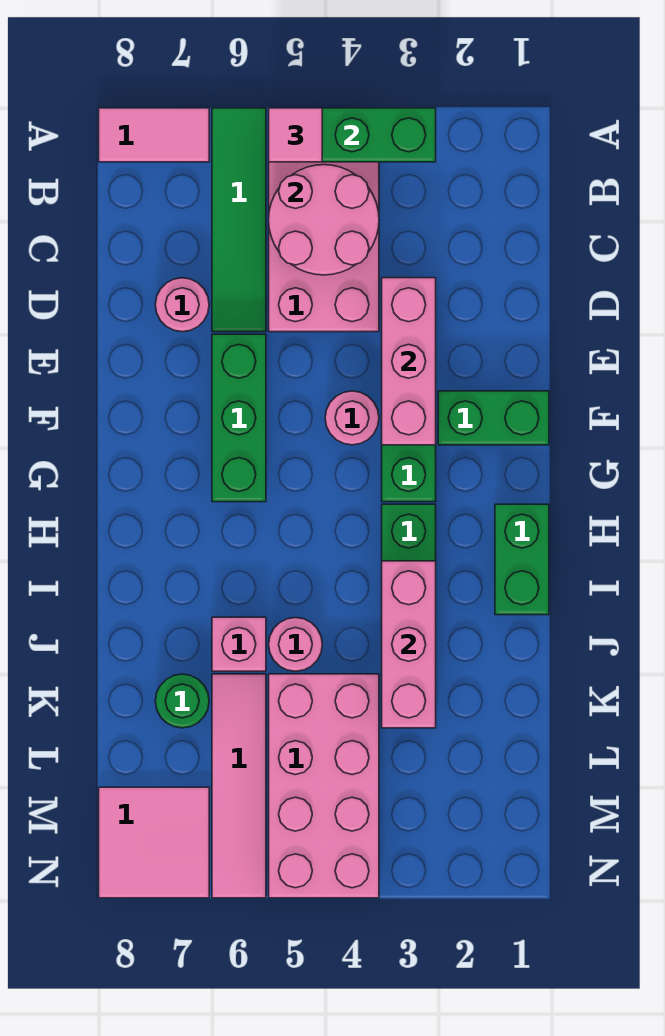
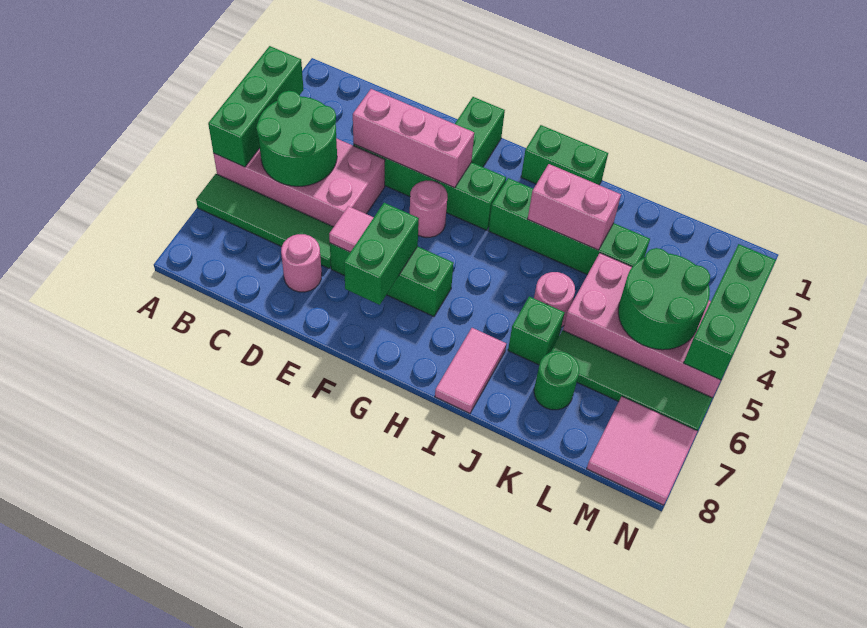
pink 1x1 tile [269,108,322,162] -> pink 1x1 tile moved to [329,206,374,252]
pink 1x2 tile [99,108,209,162] -> pink 1x2 tile moved to [435,328,506,413]
pink 2x2 round brick [269,165,379,275] -> green 2x2 round brick [256,91,337,186]
none -> green 1x2 brick [344,203,419,305]
pink 1x3 brick [382,561,436,728] -> pink 1x2 brick [528,164,621,250]
pink 1x1 brick [212,617,266,671] -> green 1x1 brick [508,297,565,365]
pink 1x4 tile [212,674,266,898] -> green 1x4 tile [551,331,712,431]
none -> green 2x2 round brick [618,248,710,350]
none -> green 1x3 brick [684,244,776,380]

